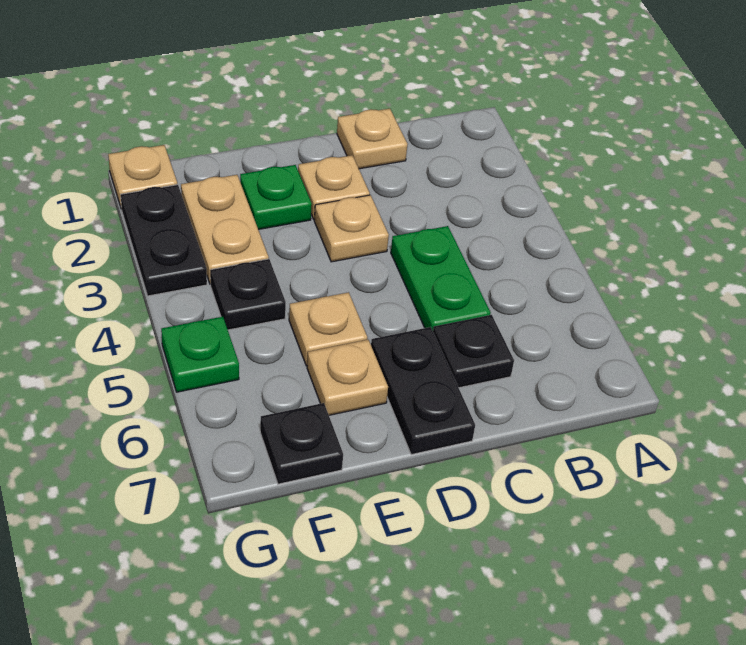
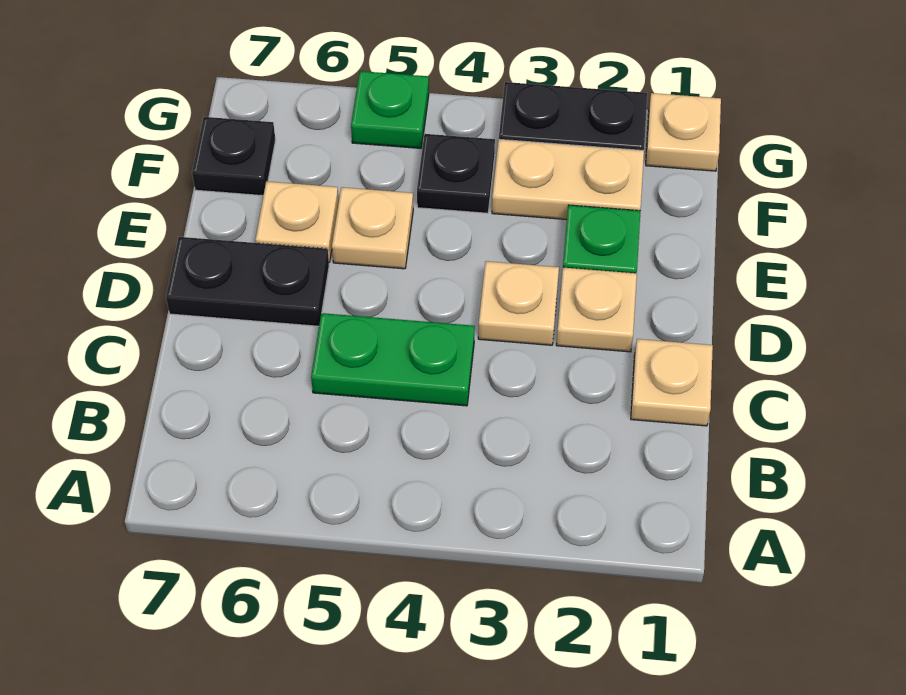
black 1x1 plate [433,315,514,388] -> none

